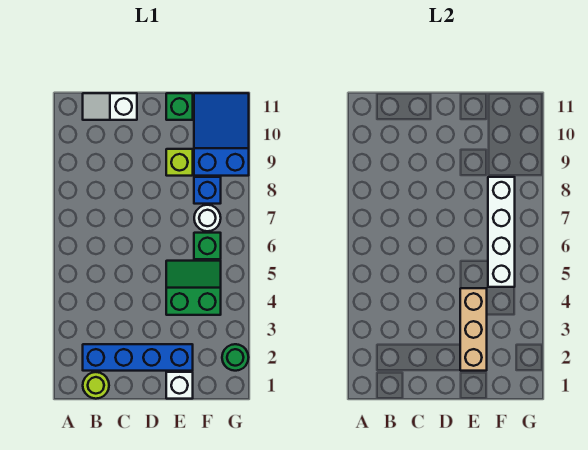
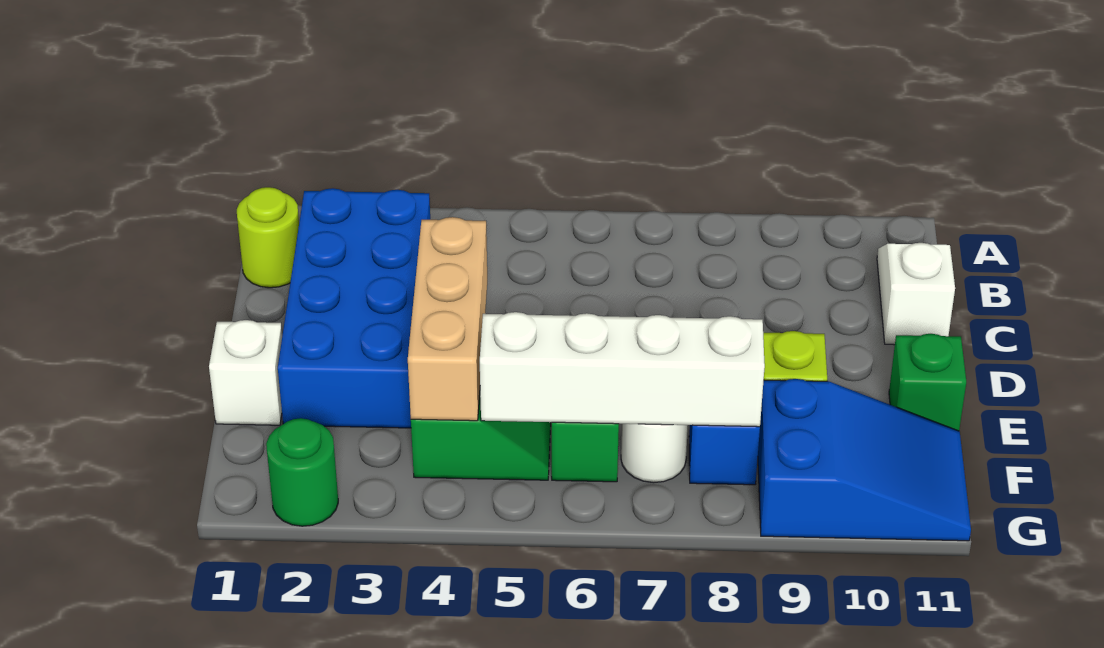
blue 1x4 brick [83,344,193,371] -> blue 2x4 brick [278,188,430,428]
tan 1x3 brick [460,288,487,371] -> tan 1x3 brick turned to [408,217,487,421]

